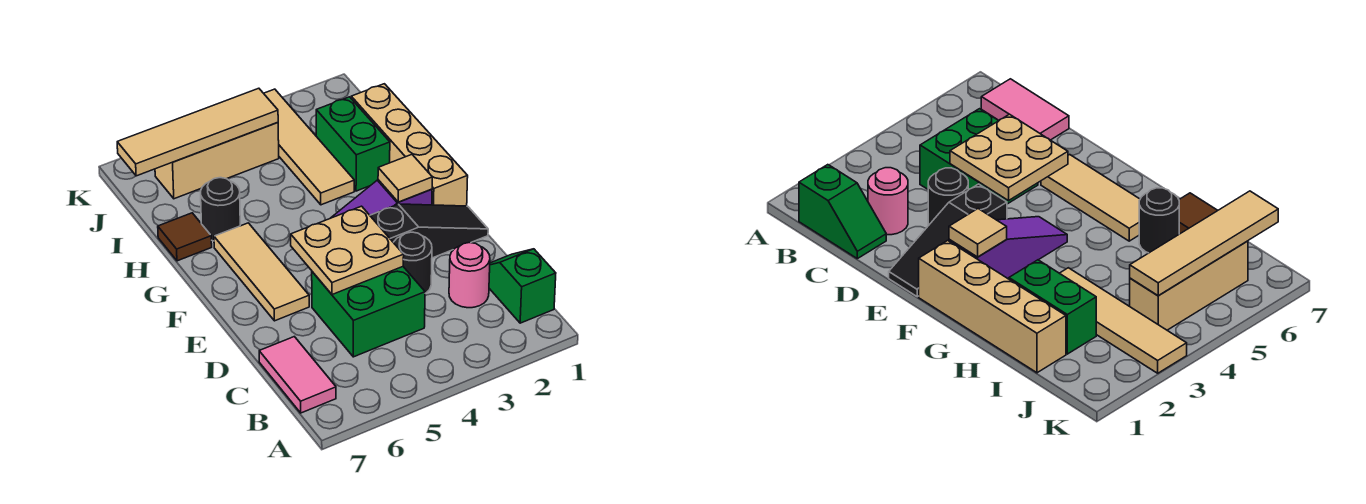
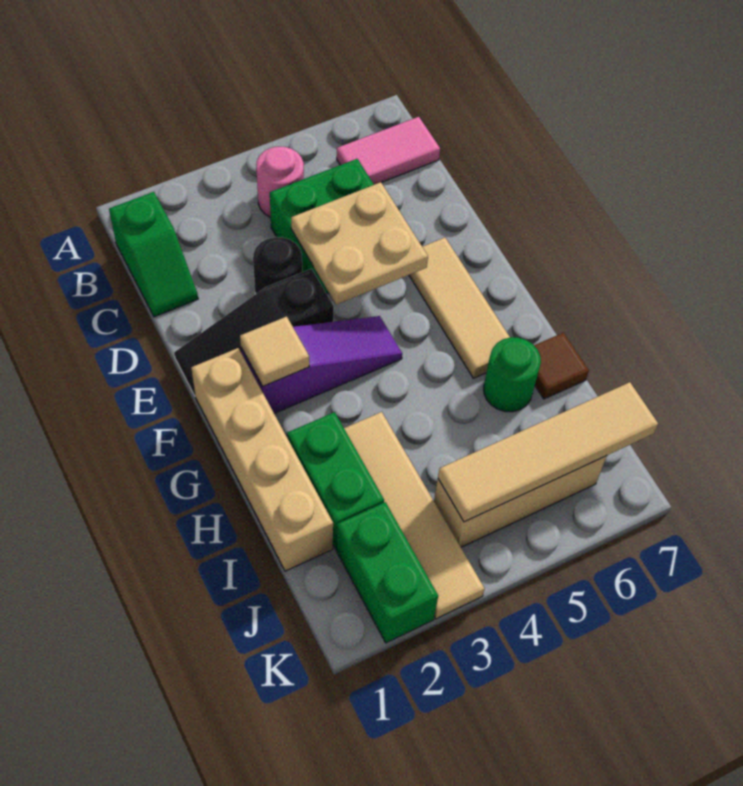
pink 1x2 tile [259,337,336,413] -> pink 1x2 tile turned to [337,117,440,185]
pink 1x1 round brick [449,243,490,308] -> pink 1x1 round brick moved to [256,147,304,217]
black 1x1 round brick [201,178,240,241] -> green 1x1 round brick [484,337,541,412]
none -> green 1x2 brick [336,502,438,643]

